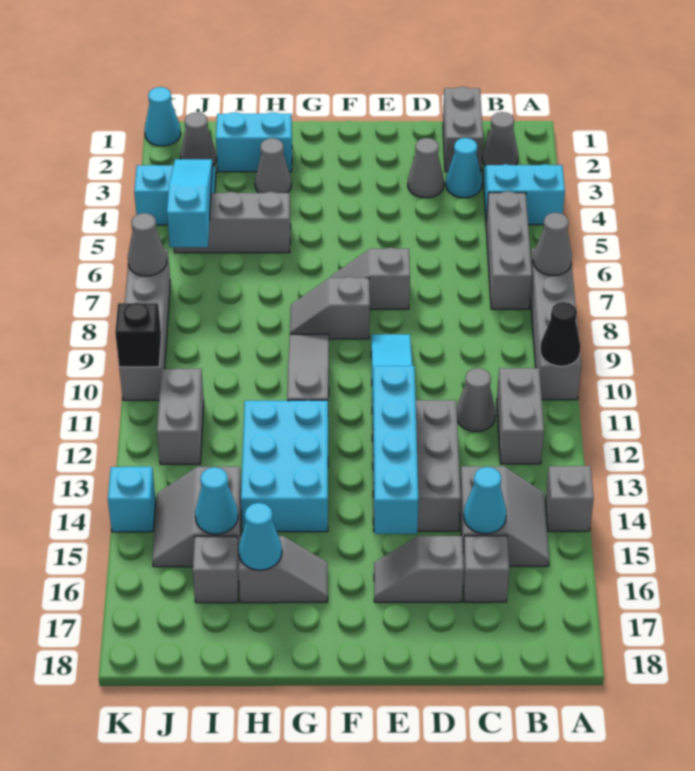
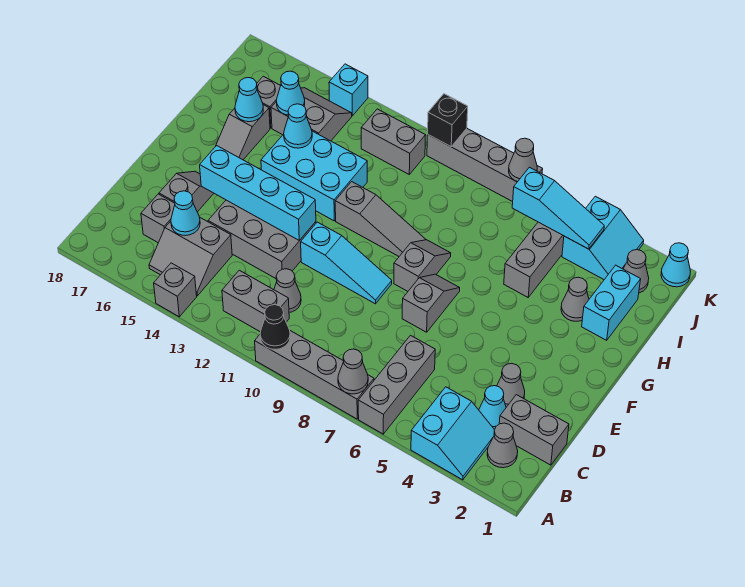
grey 1x3 brick [486,191,532,309] -> grey 1x3 brick turned to [358,335,435,434]
none -> cyan 1x1 cone [284,104,312,148]

